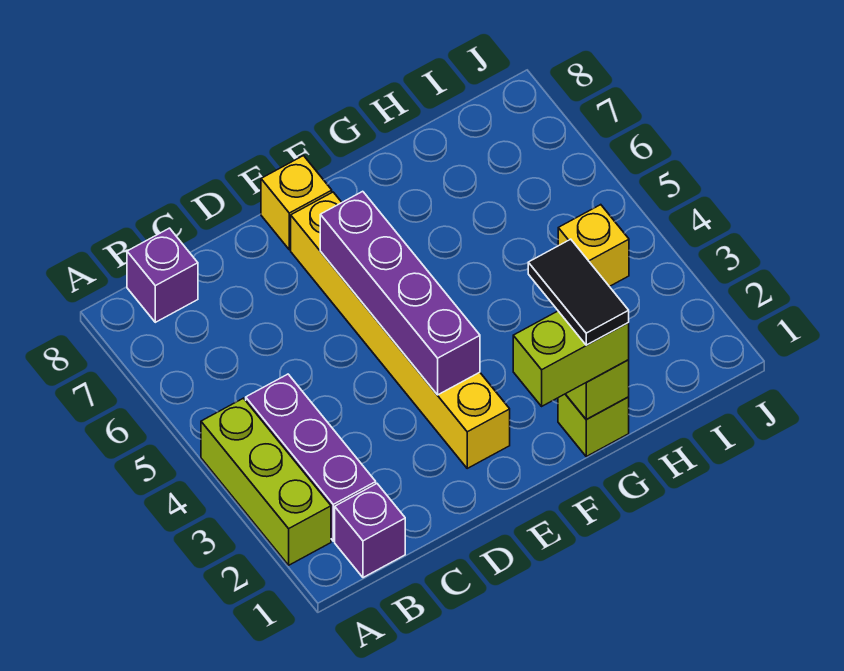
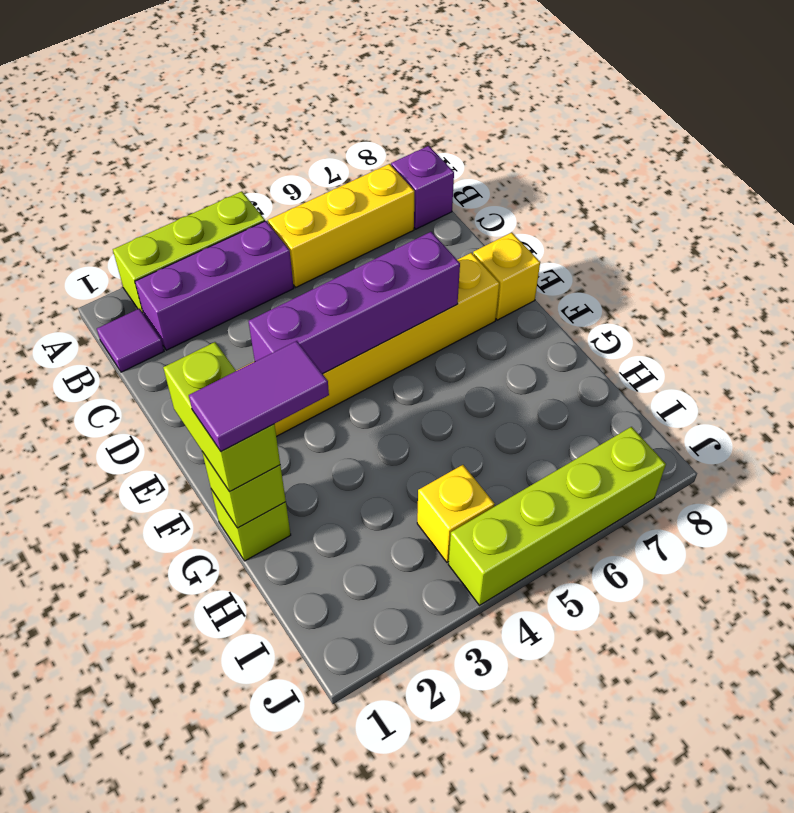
purple 1x1 brick [335,484,405,578] -> purple 1x1 tile [97,309,164,372]
none -> yellow 1x3 brick [268,164,414,287]
black 1x2 tile [528,239,629,345] -> purple 1x2 tile [189,341,329,452]
none -> lime 1x4 brick [448,427,666,605]

